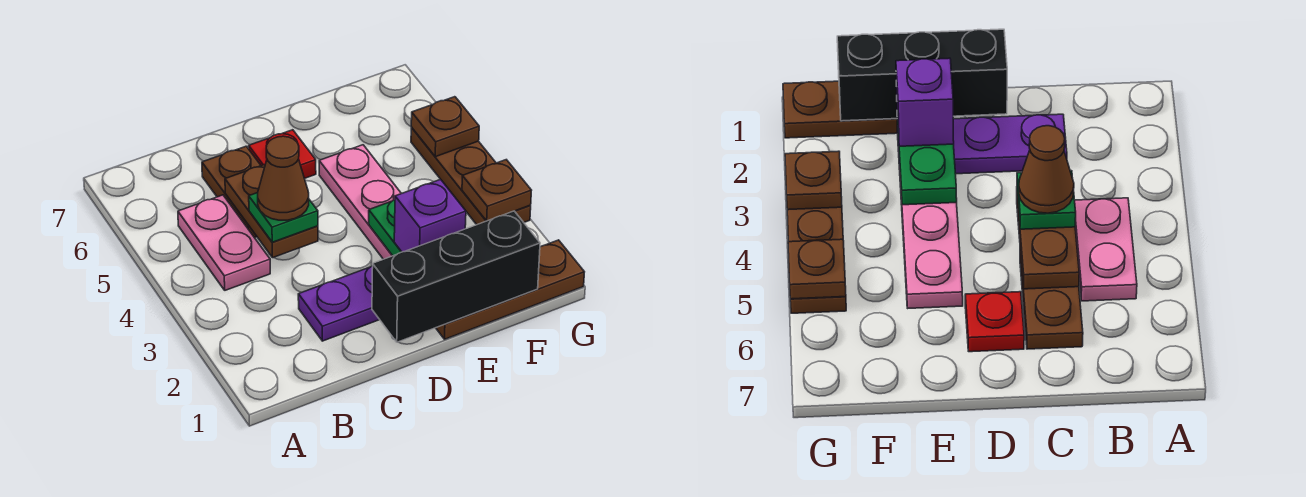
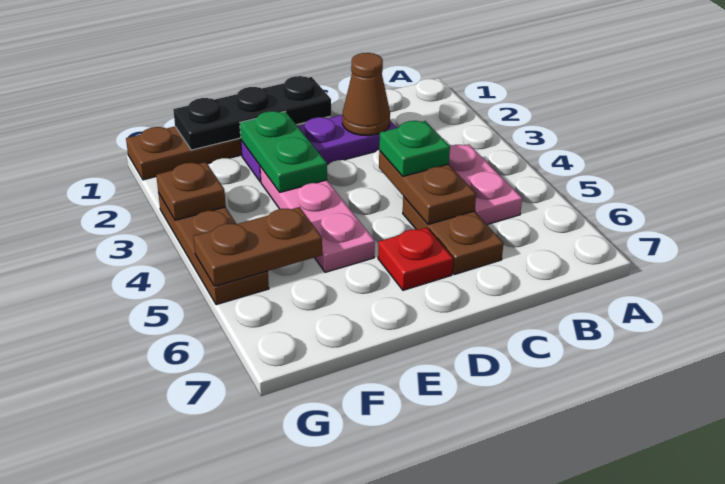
brown 1x1 cone [258,136,309,220] -> brown 1x1 cone moved to [342,53,390,136]
black 1x3 brick [372,211,540,342] -> black 1x3 plate [173,76,331,150]
purple 1x1 brick [394,179,466,252] -> none
brown 1x1 plate [411,97,479,157] -> brown 1x2 plate [193,207,322,286]

